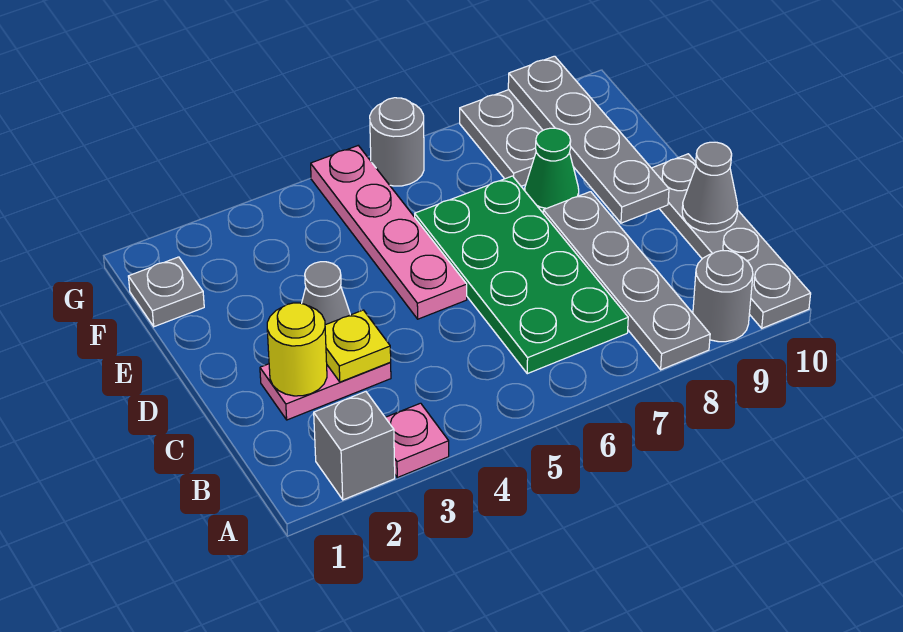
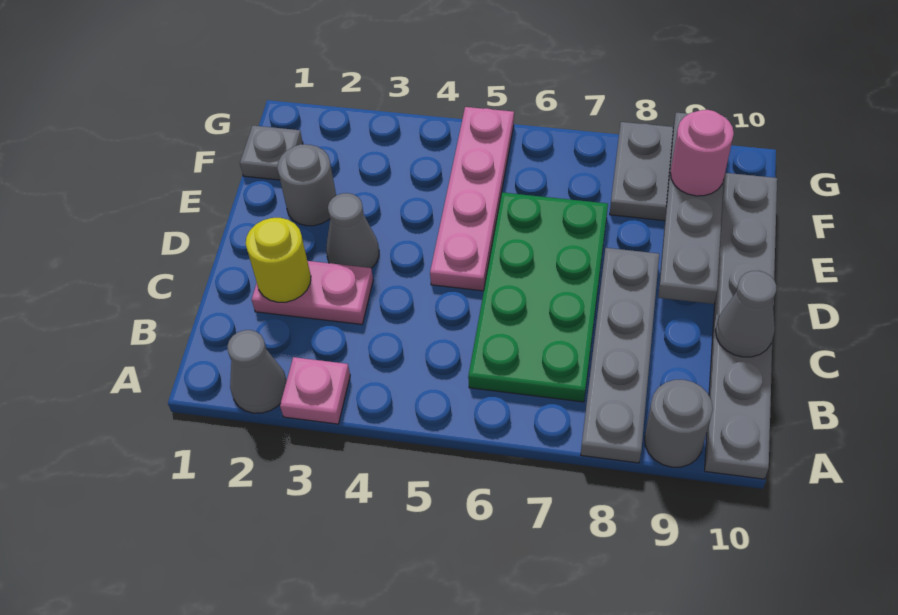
grey 1x1 brick [314,392,395,500] -> grey 1x1 cone [227,330,287,413]
grey 1x4 plate [652,154,811,328] -> grey 1x6 plate [705,173,777,479]
yellow 1x1 plate [325,310,391,382] -> none
green 1x1 cone [525,128,579,213] -> none
none -> pink 1x1 round brick [671,110,734,196]
grey 1x1 round brick [370,98,424,186] -> grey 1x1 round brick moved to [277,144,336,226]

